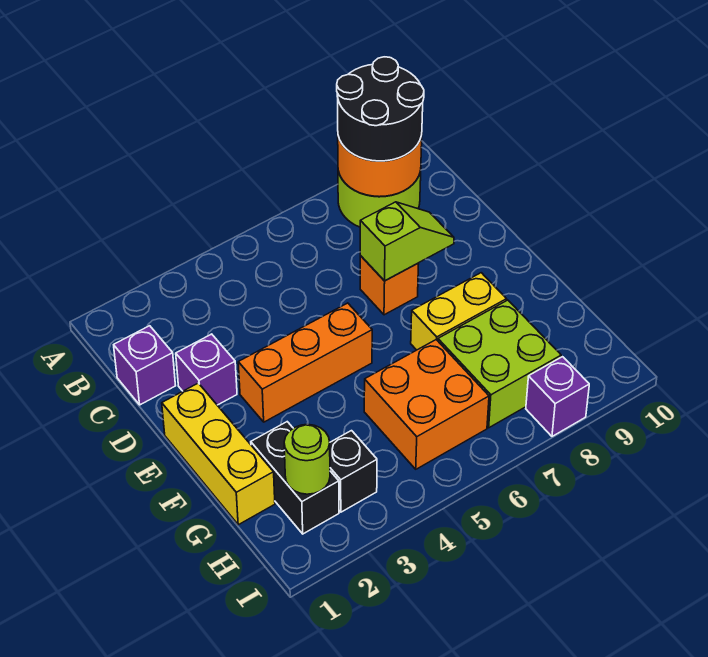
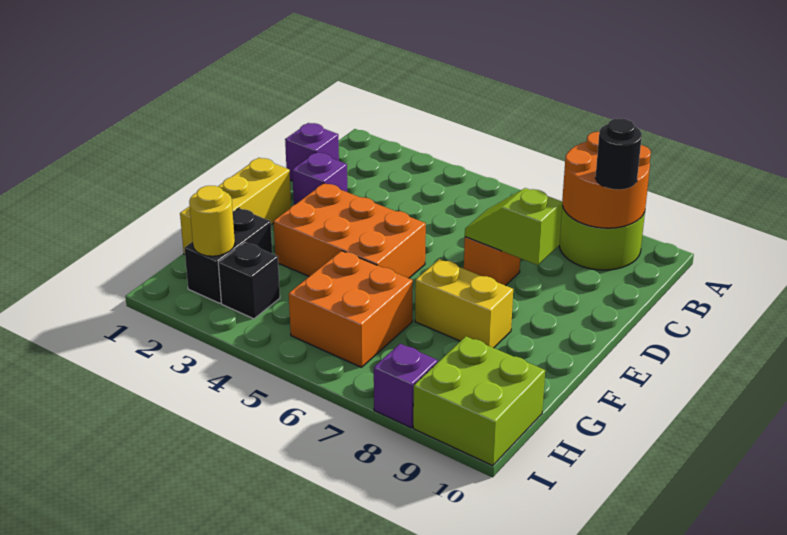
black 2x2 round brick [337,57,424,161] -> black 1x1 round brick [595,118,642,190]
lime 1x2 slope [360,202,454,281] -> lime 1x2 slope turned to [465,188,563,265]
orange 1x3 brick [238,303,372,422] -> orange 2x3 brick [274,183,426,278]
lime 2x2 brick [438,300,561,428] -> lime 2x2 brick moved to [413,336,545,466]
lime 1x1 round brick [284,424,330,494] -> yellow 1x1 round brick [189,186,235,256]

